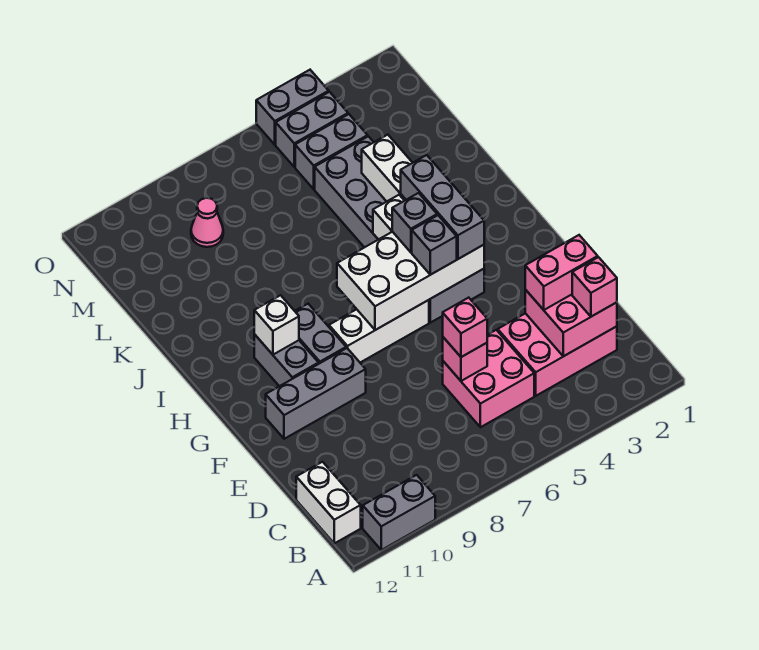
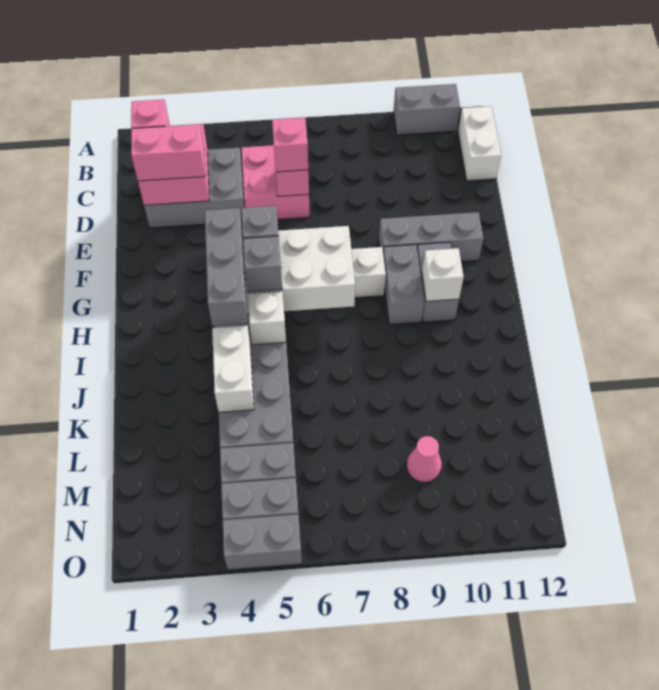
pink 2x3 brick [498,313,617,396] -> grey 2x3 brick [144,148,245,228]

